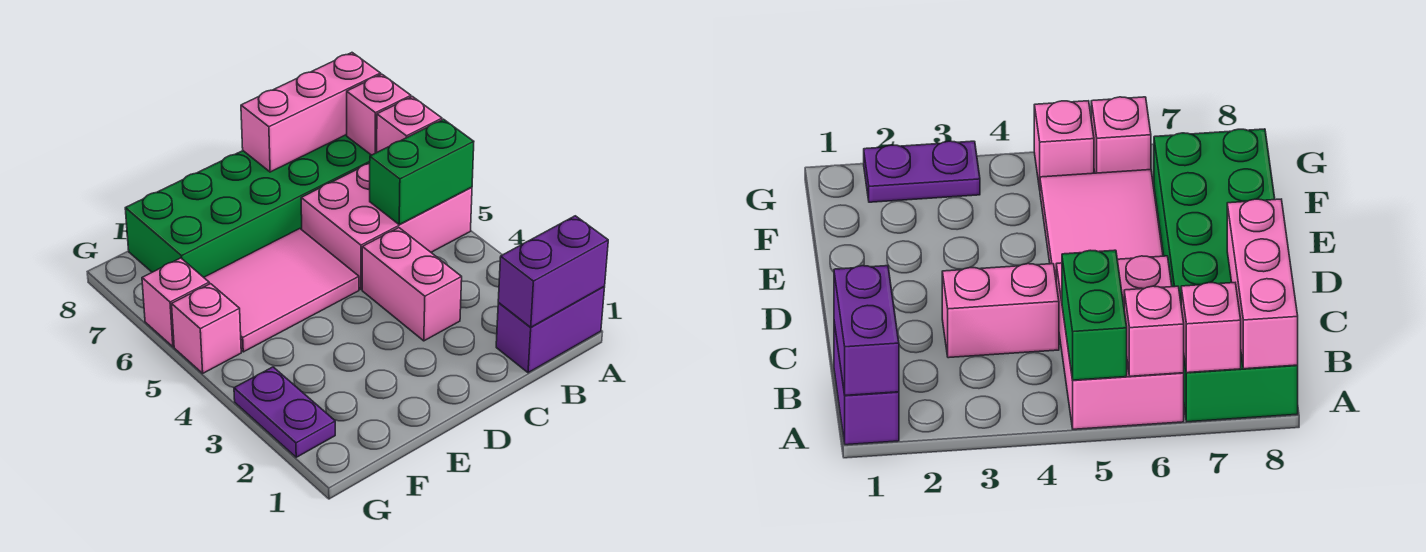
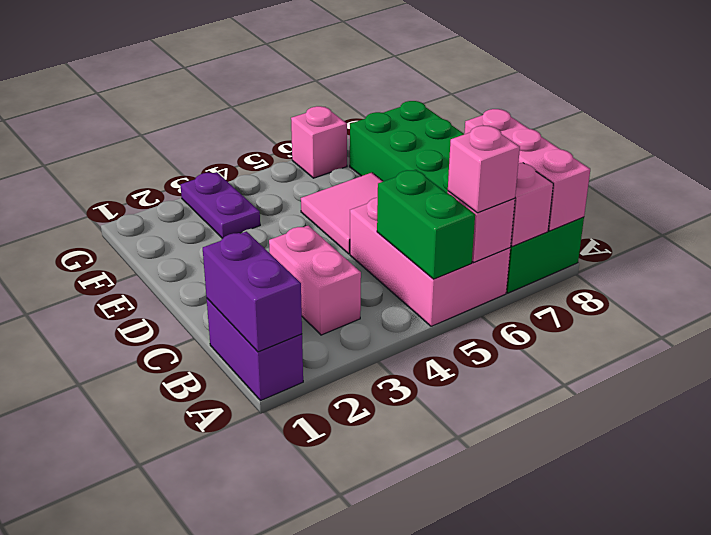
pink 1x2 brick [362,228,462,341] -> pink 1x2 brick turned to [269,226,361,335]
pink 2x3 tile [204,229,359,352] -> pink 2x2 tile [301,173,383,254]
purple 1x2 plate [234,367,335,457] -> purple 1x2 plate turned to [181,172,260,238]
pink 1x1 brick [172,284,241,373] -> pink 1x1 brick moved to [448,126,520,213]

